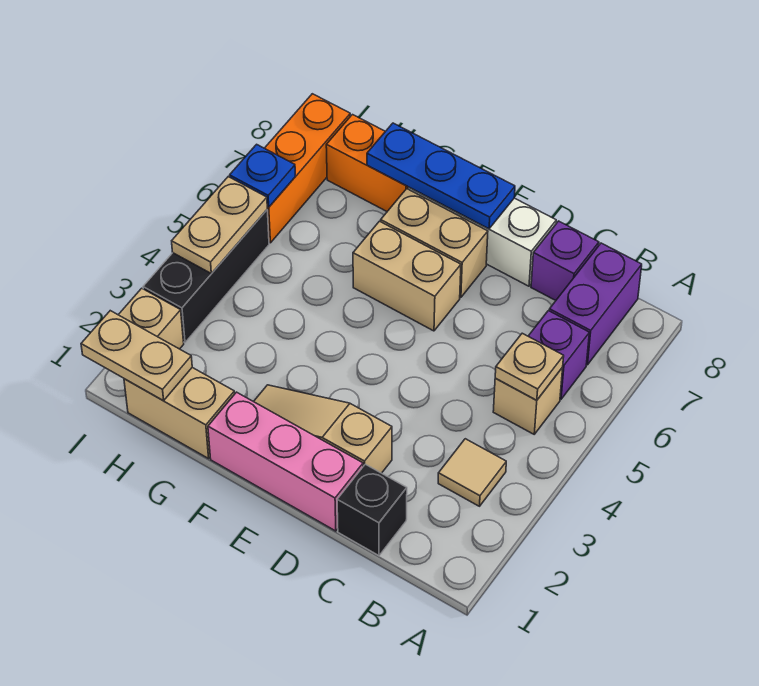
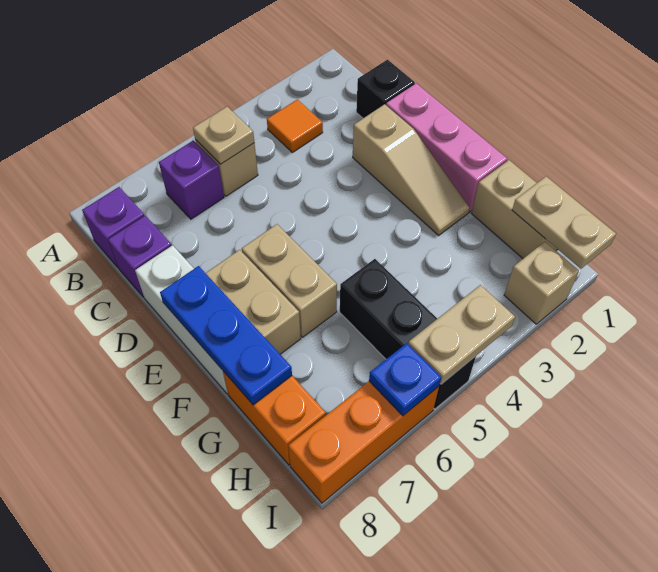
tan 1x1 tile [438,439,506,506] -> orange 1x1 tile [267,100,323,152]
purple 1x2 brick [549,243,642,365] -> purple 1x1 brick [82,187,144,267]
black 1x3 brick [143,210,269,342] -> black 1x3 brick turned to [340,259,476,409]

